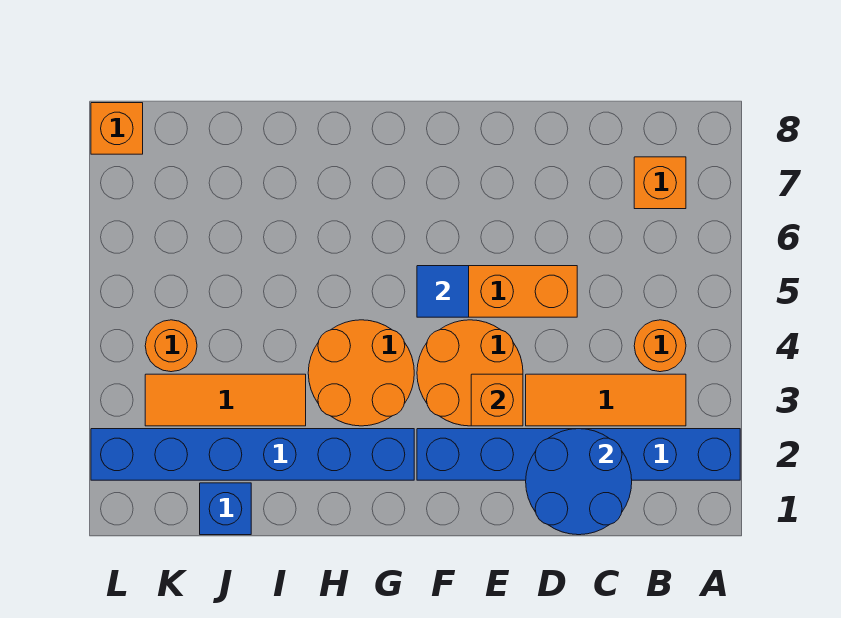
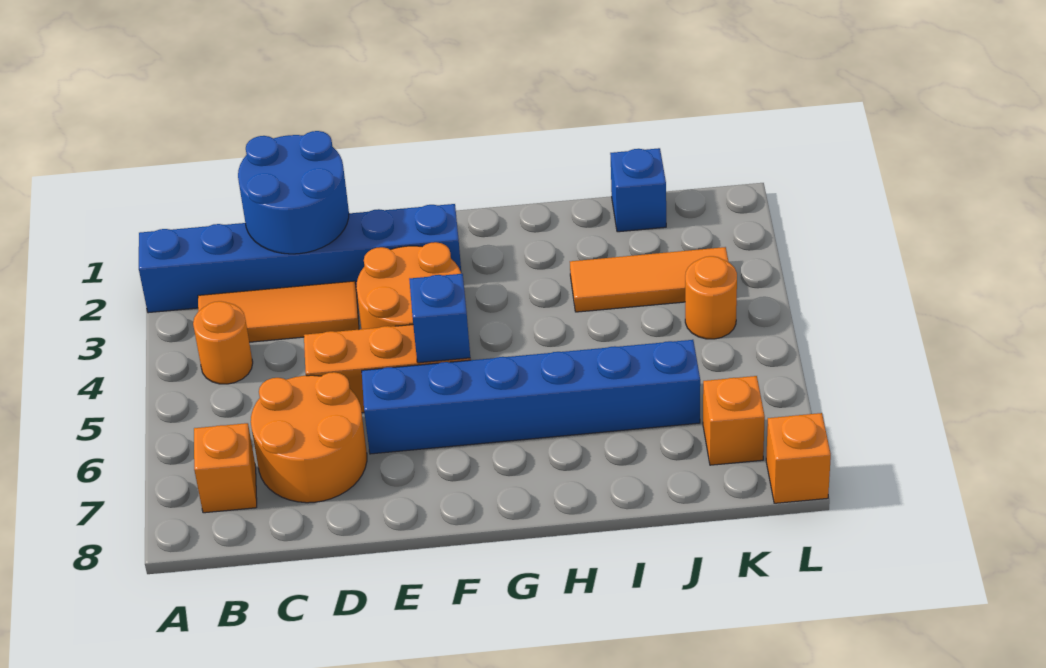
orange 1x1 brick [471,374,523,426] -> orange 1x1 brick moved to [703,376,765,465]
blue 1x1 tile [417,266,469,317] -> blue 1x1 brick [409,274,470,363]
blue 1x6 brick [91,429,414,480] -> blue 1x6 brick moved to [362,340,700,454]
orange 2x2 round brick [308,320,414,426] -> orange 2x2 round brick moved to [251,372,367,503]

